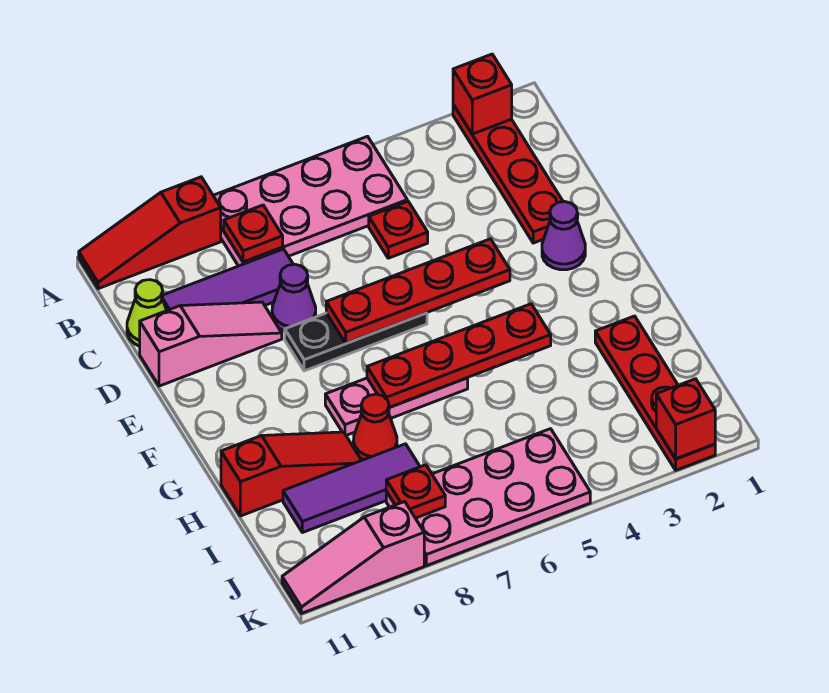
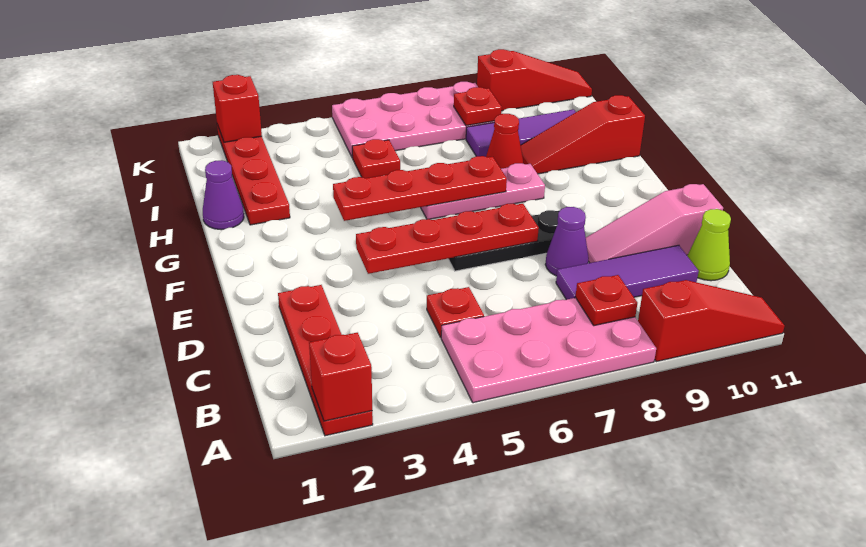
purple 1x1 cone [542,202,585,270] -> purple 1x1 cone moved to [203,160,244,230]
none -> red 1x1 plate [352,139,400,178]
pink 1x3 slope [282,502,424,613] -> red 1x3 slope [477,49,592,111]

